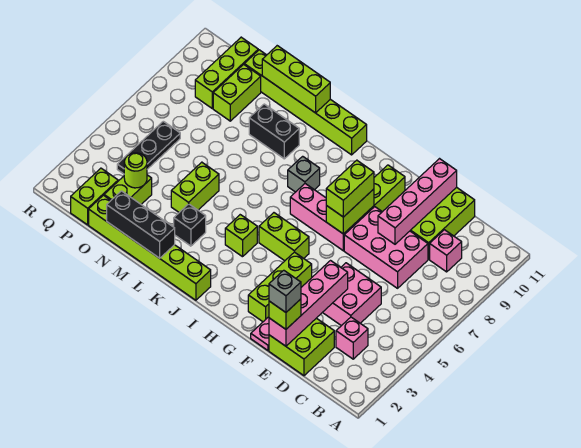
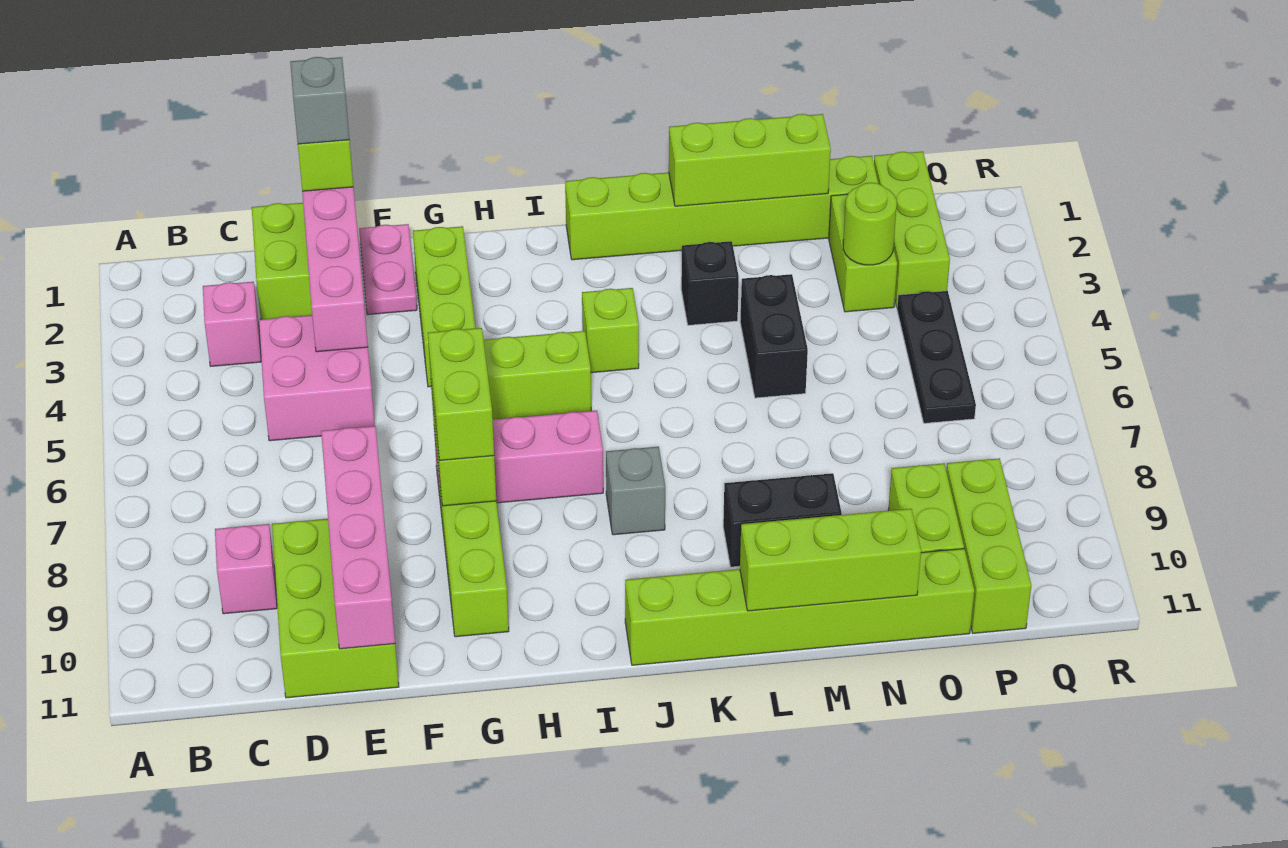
pink 2x3 brick [344,207,428,288] -> none
black 1x3 brick [107,191,175,258] -> lime 1x3 brick [669,114,831,206]
lime 1x2 brick [171,162,219,212] -> black 1x2 brick [740,274,808,398]
lime 1x2 brick [71,168,118,225] -> lime 1x3 brick [874,152,950,307]

